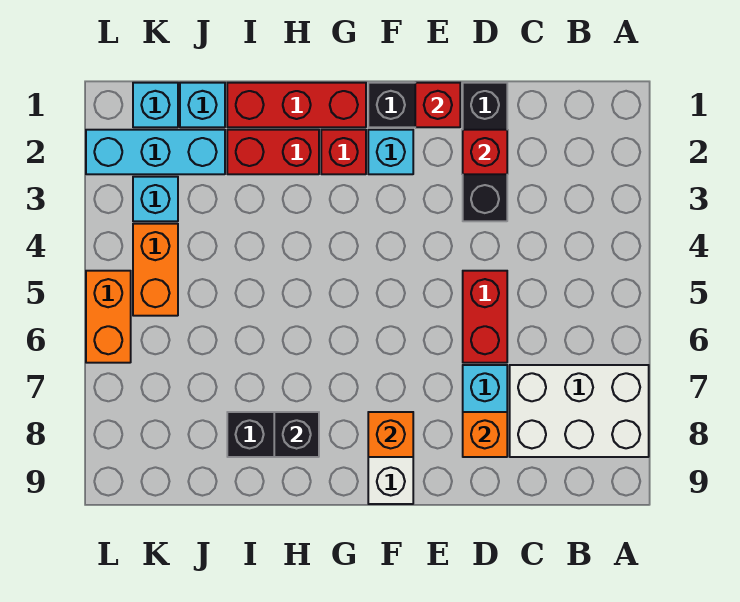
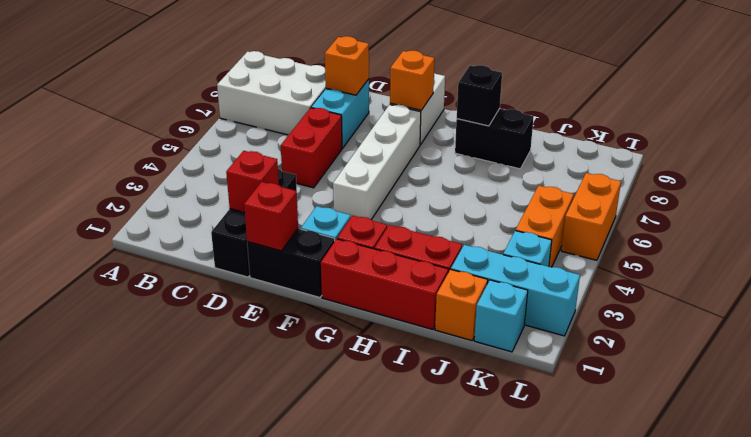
none -> white 1x4 brick [333,105,421,219]
cyan 1x1 brick [180,83,225,127] -> orange 1x1 brick [435,269,488,341]

